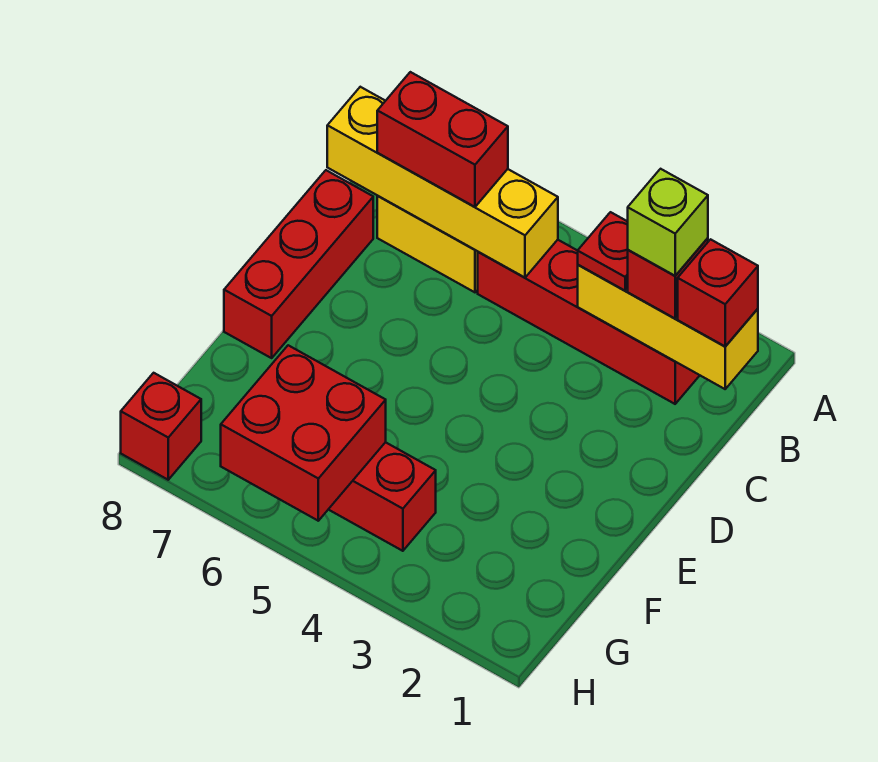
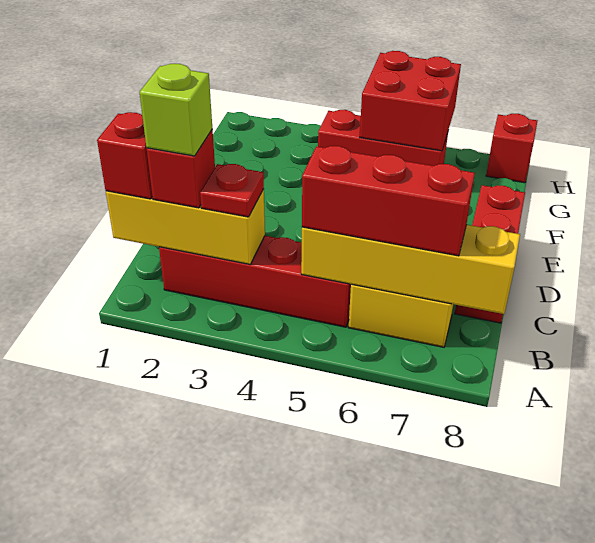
red 1x2 brick [377,72,508,207] -> red 1x3 brick [302,146,475,256]

